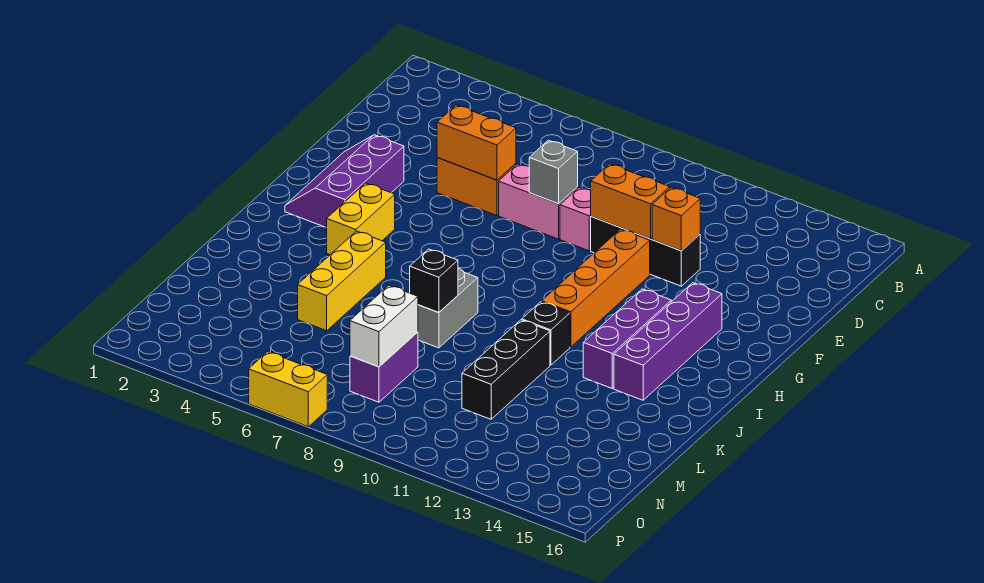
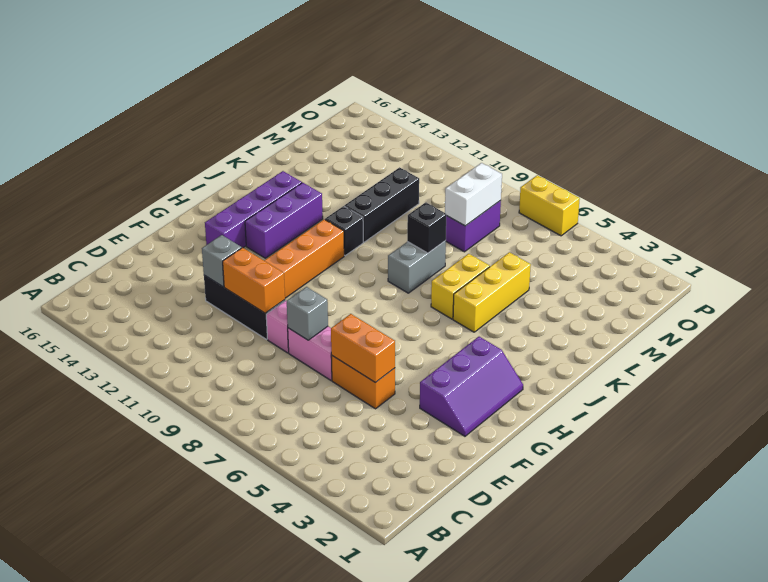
orange 1x1 brick [652,187,700,251] -> grey 1x1 brick [202,235,242,287]
yellow 1x2 brick [327,183,395,255] -> yellow 1x2 brick moved to [431,254,490,319]

